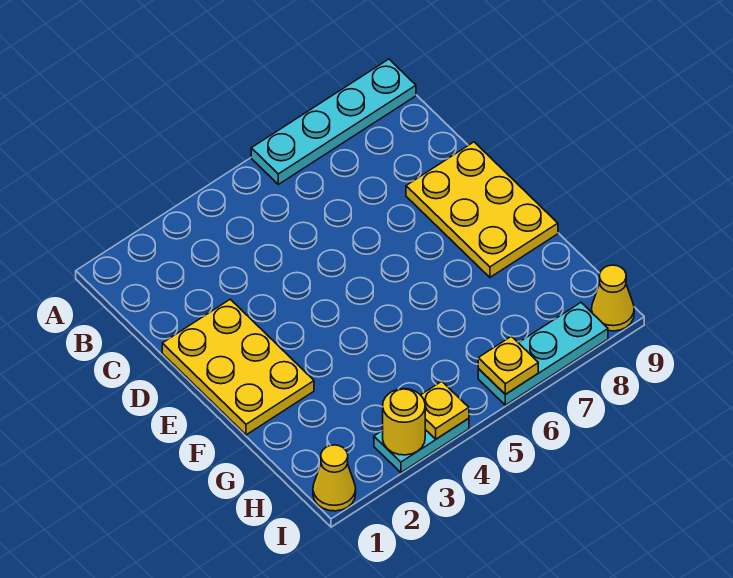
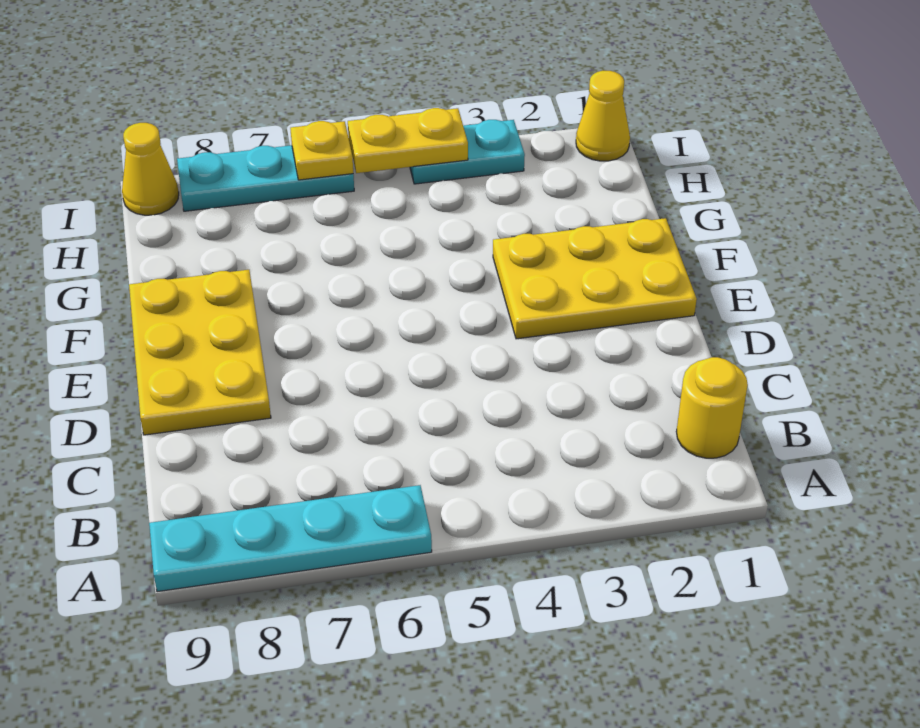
yellow 2x3 plate [162,299,314,435] -> yellow 2x3 plate turned to [493,218,697,339]
yellow 1x1 round brick [383,389,425,455] -> yellow 1x1 round brick moved to [676,357,748,458]
yellow 1x1 plate [421,381,469,439] -> yellow 1x2 plate [348,108,468,173]

